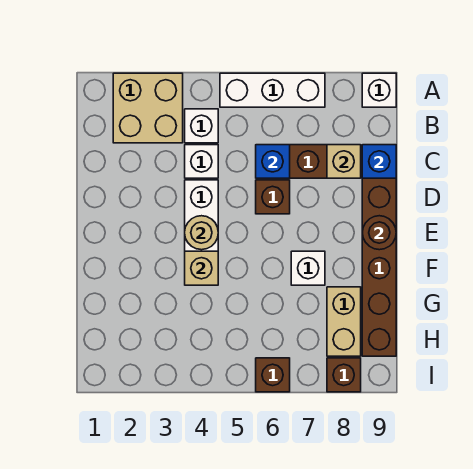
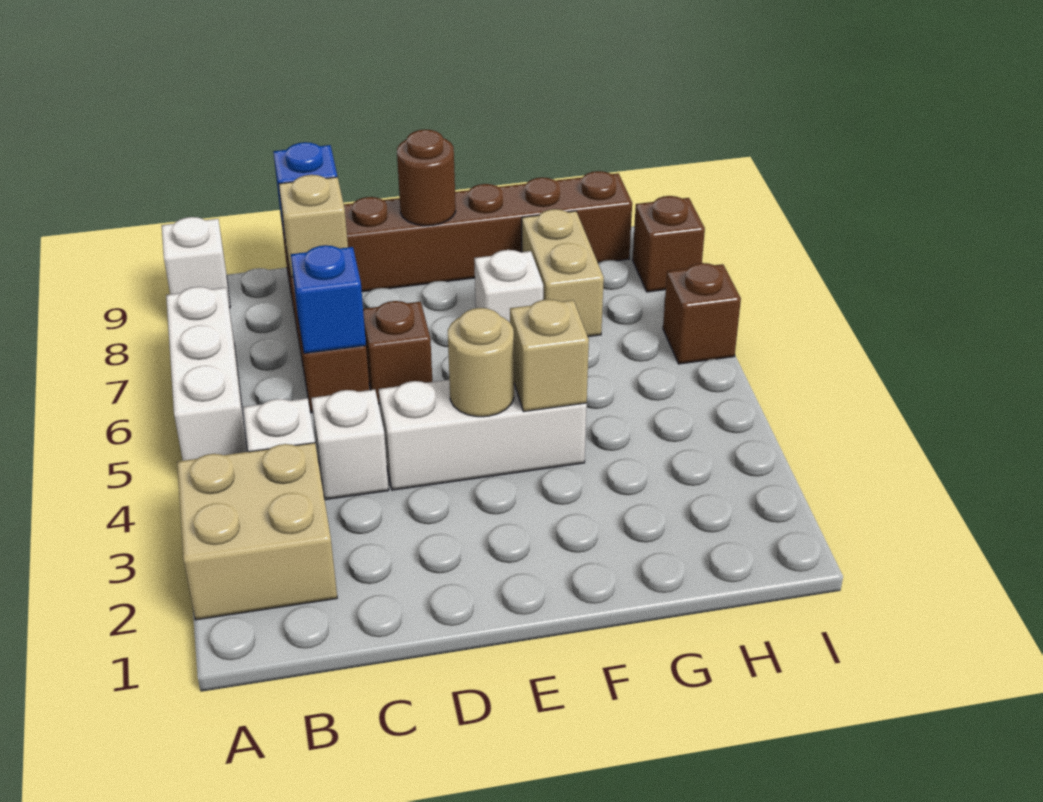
tan 1x2 brick [327,287,361,356] -> tan 1x2 brick turned to [522,209,604,337]

